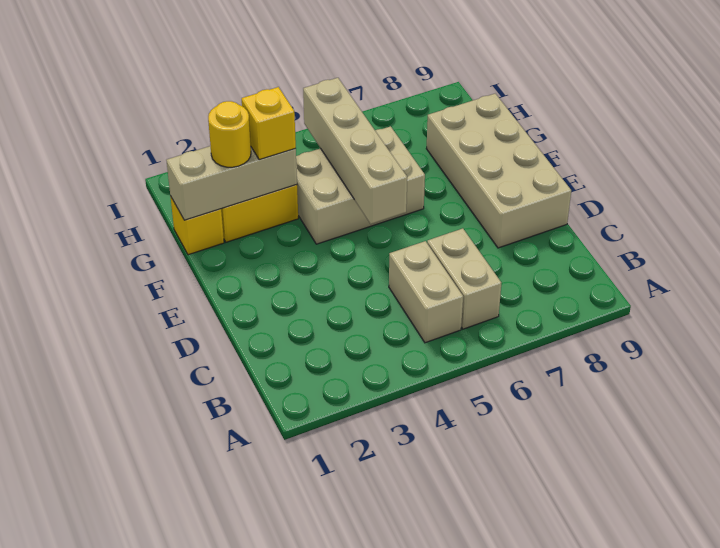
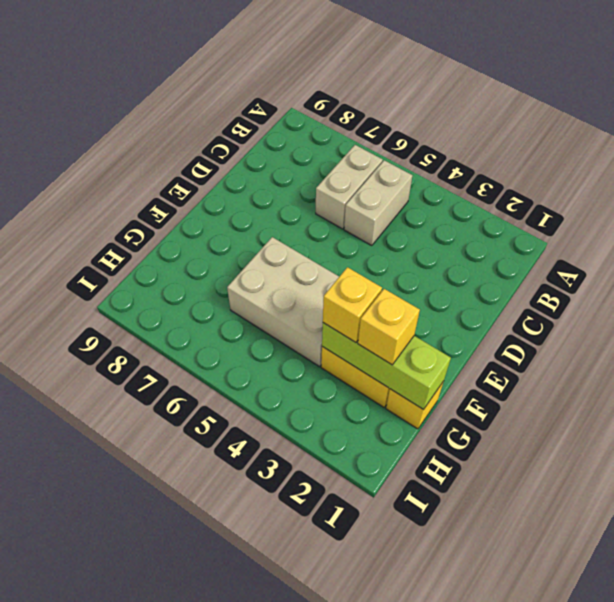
tan 2x4 brick [426,94,571,248] -> none
tan 1x4 brick [303,78,407,224] -> none
tan 1x3 brick [166,146,297,220] -> lime 1x3 brick [322,323,451,410]
yellow 1x1 round brick [208,101,251,167] -> yellow 1x1 brick [358,289,420,365]

